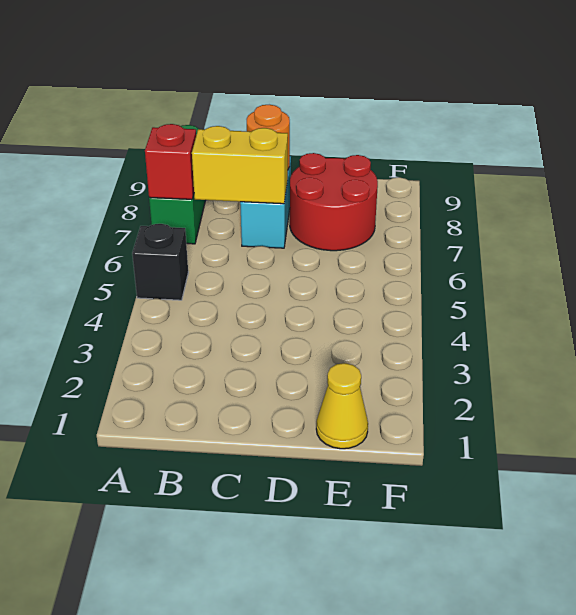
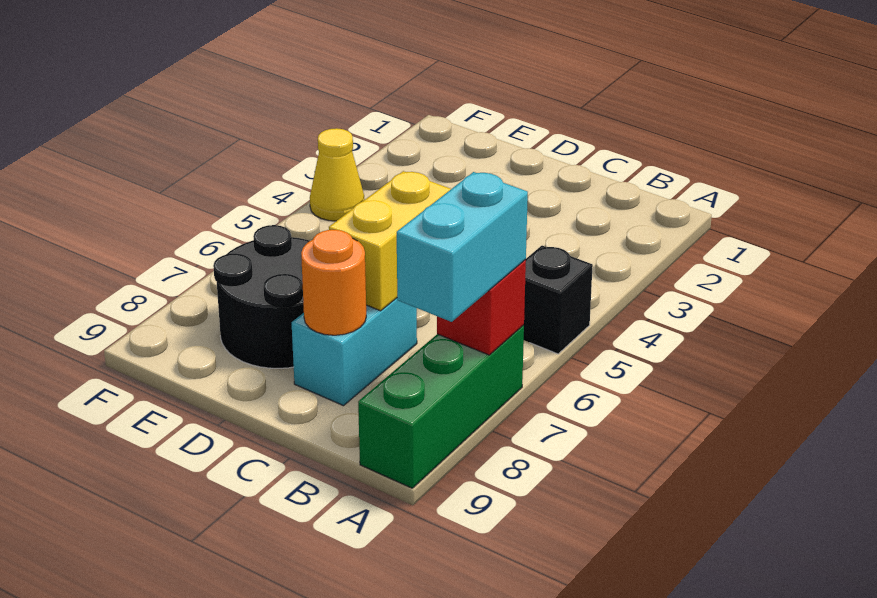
none -> cyan 1x2 brick [397,172,528,322]
yellow 1x2 brick [192,126,288,204] -> yellow 1x2 brick turned to [329,171,451,311]
red 2x2 round brick [290,153,378,251] -> black 2x2 round brick [213,225,309,368]
yellow 1x1 cone [316,363,368,449] -> yellow 1x1 cone moved to [310,128,365,221]

